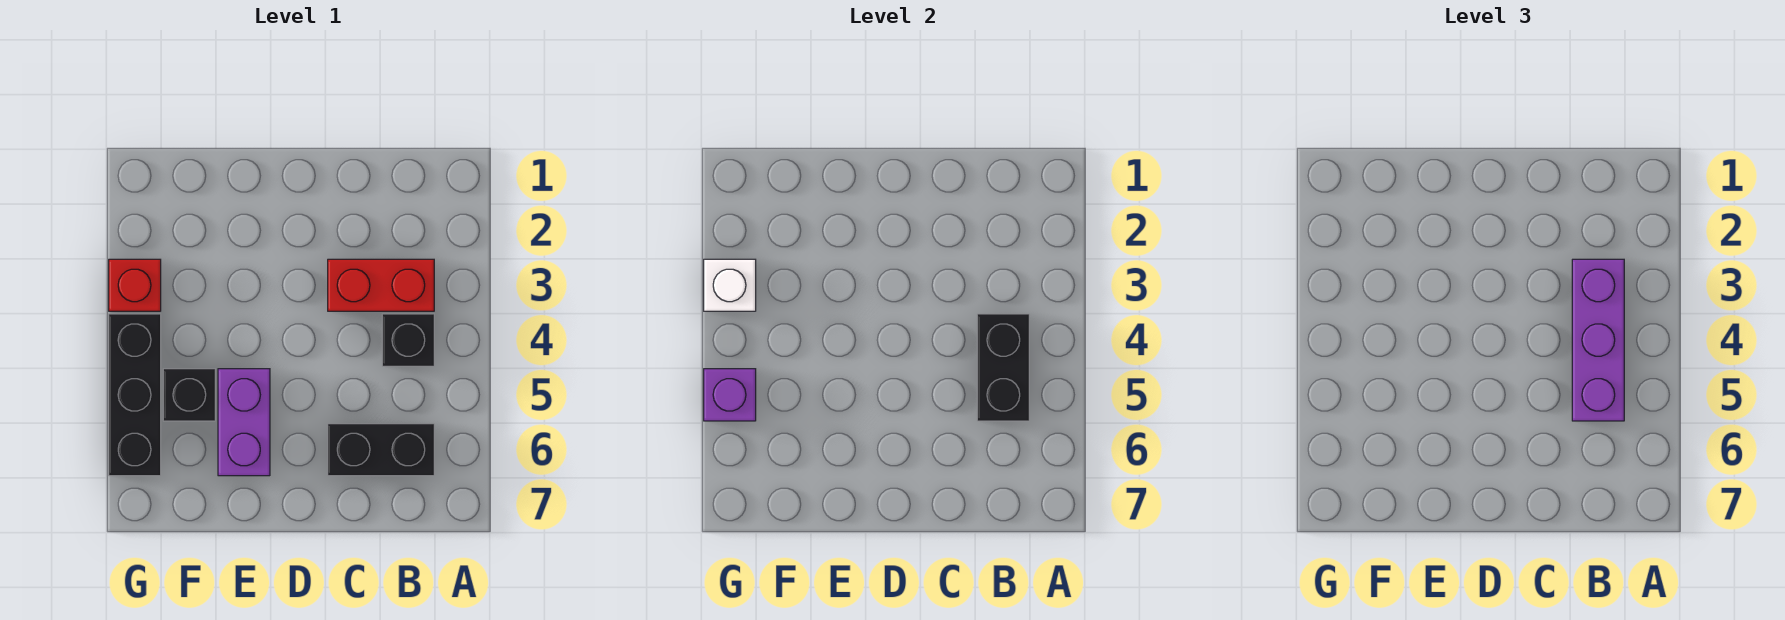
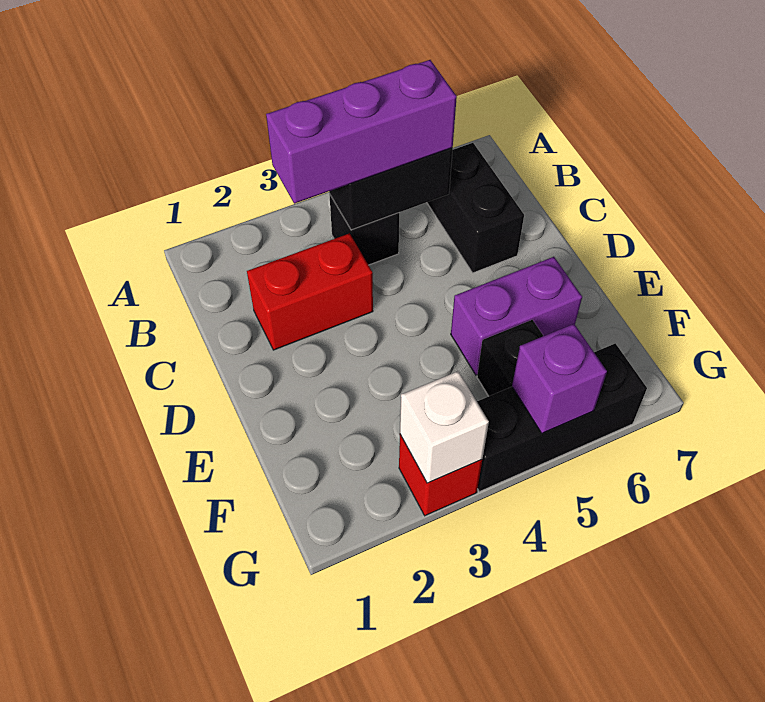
red 1x2 brick [328,259,434,311] -> red 1x2 brick turned to [247,233,373,350]

